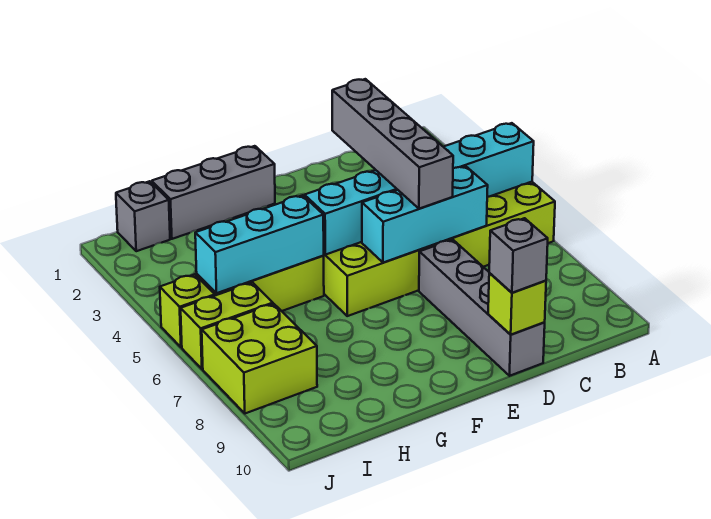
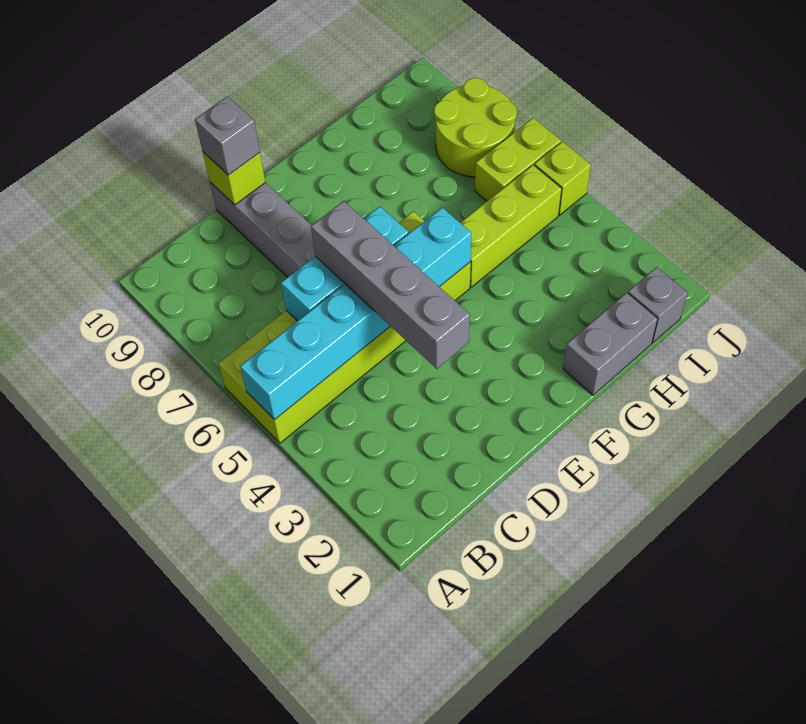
grey 1x3 brick [152,146,275,239] -> grey 1x2 brick [563,293,658,395]
cyan 1x3 brick [195,195,324,293] -> none
lime 2x2 brick [202,304,317,413] -> lime 2x2 round brick [434,78,517,177]

